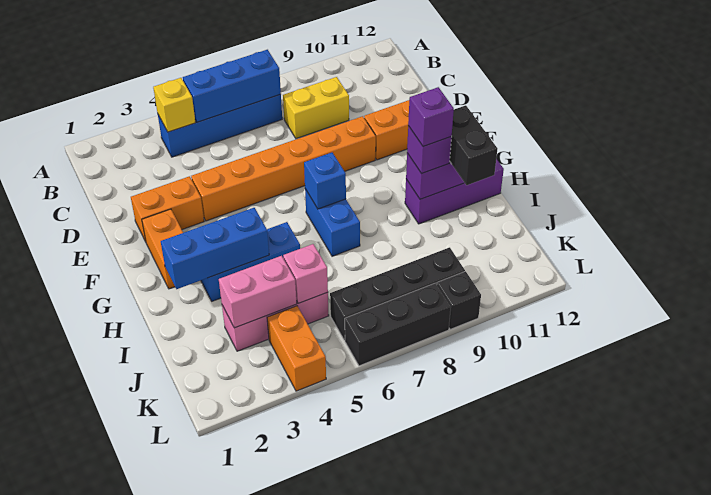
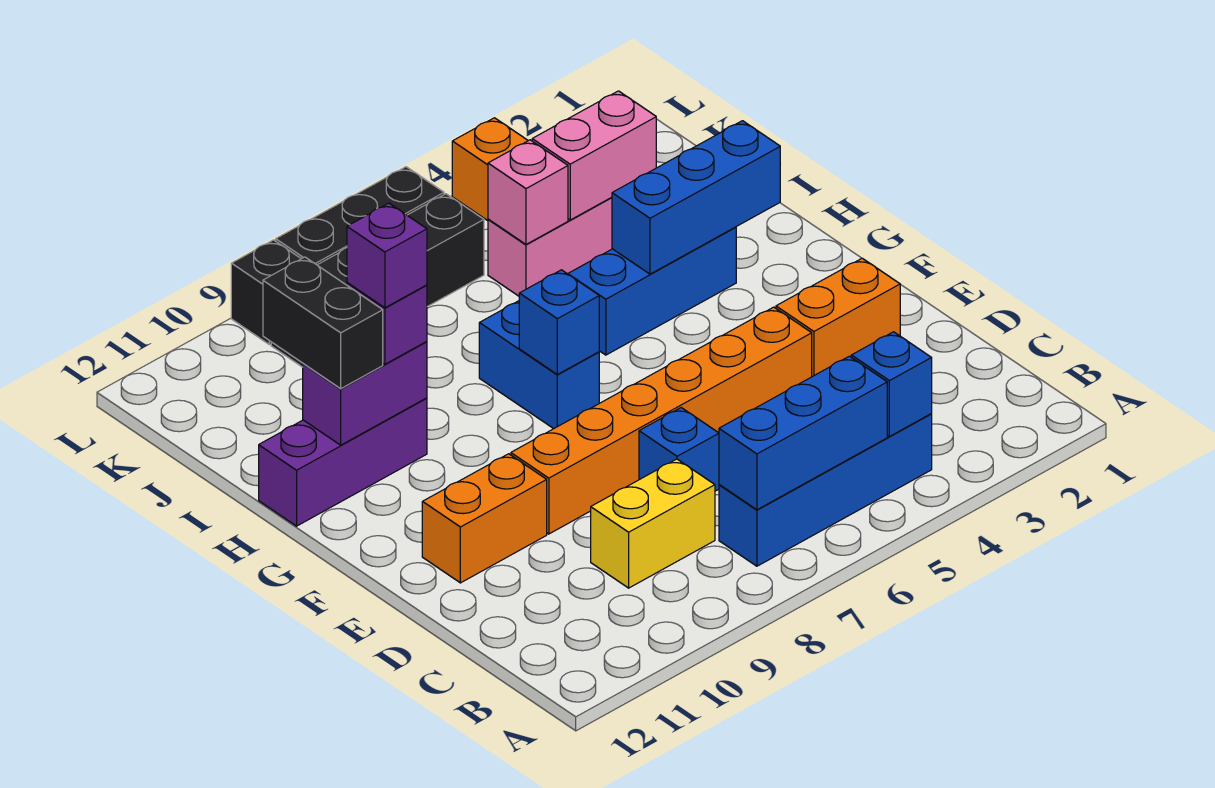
yellow 1x1 brick [153,78,195,132] -> blue 1x1 brick [851,332,932,436]
none -> blue 1x1 brick [639,408,719,491]
orange 1x2 brick [142,209,183,289] -> none

